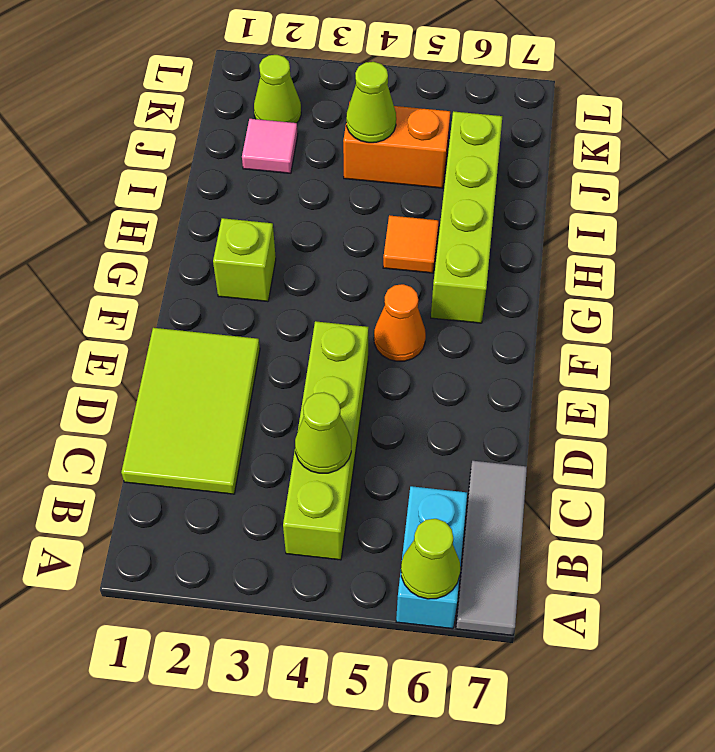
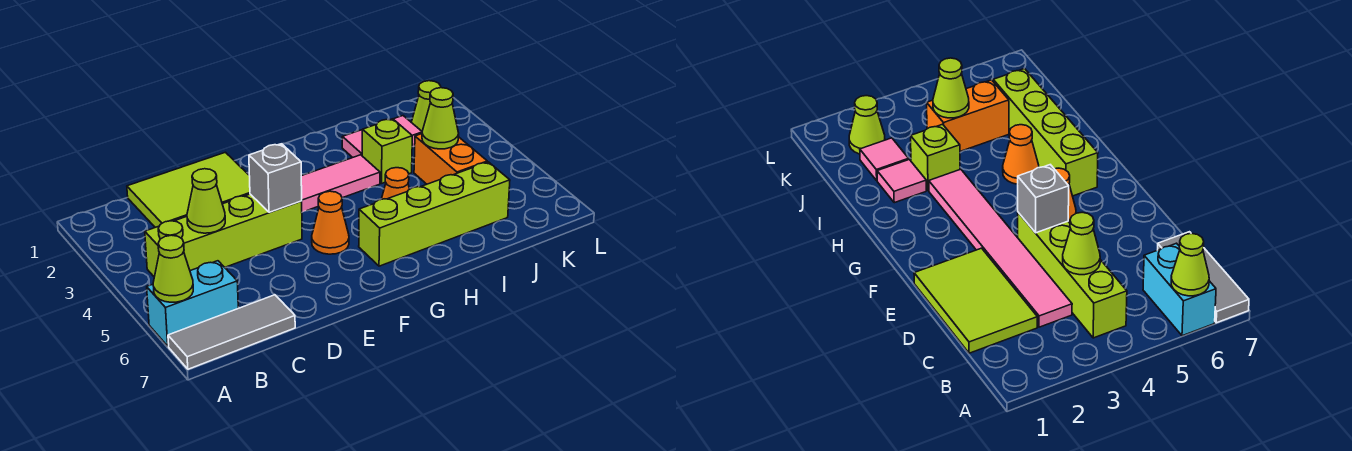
none -> pink 1x6 tile [177,155,380,220]
none -> grey 1x1 brick [249,144,302,212]
lime 1x1 brick [213,218,276,302] -> lime 1x1 brick moved to [362,119,412,184]
orange 1x1 tile [383,215,439,273] -> orange 1x1 cone [382,168,409,199]
none -> pink 1x1 tile [342,129,363,157]

